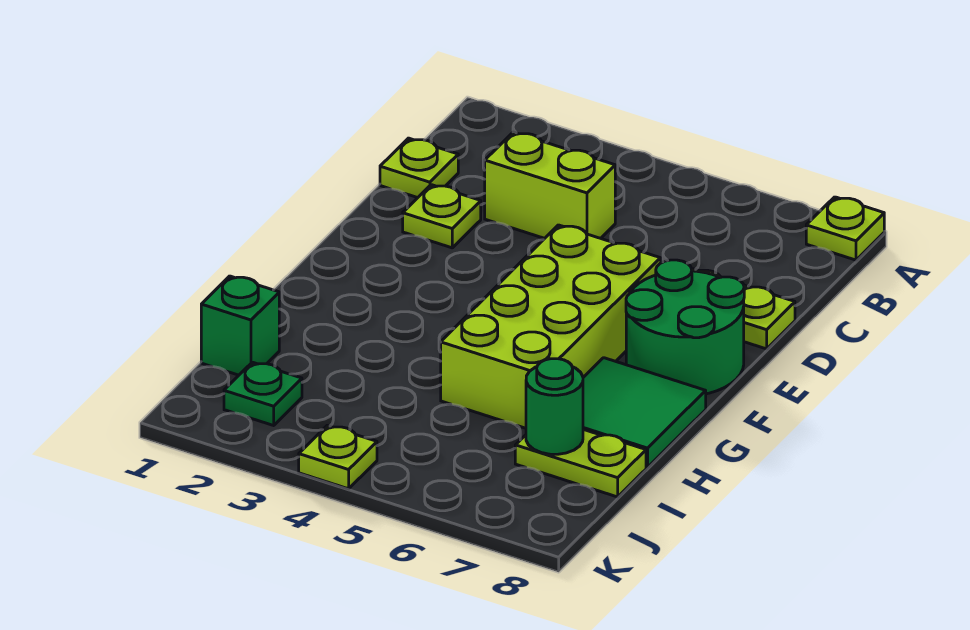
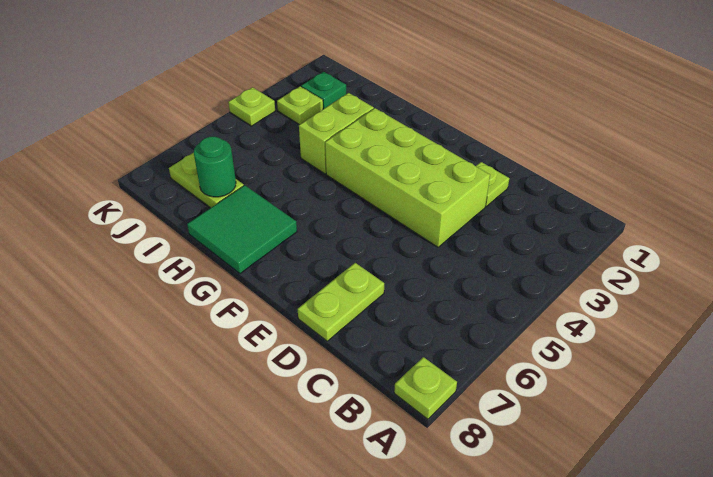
lime 1x1 plate [380,138,458,198] -> lime 1x1 plate moved to [277,86,323,125]
lime 1x2 brick [485,132,615,238] -> lime 1x2 brick moved to [299,93,374,174]
lime 2x4 brick [441,225,661,428] -> lime 2x4 brick moved to [325,108,490,247]
green 2x2 round brick [626,260,744,394] -> none
green 1x1 brick [201,276,279,375] -> none
lime 1x2 plate [515,430,646,497] -> lime 1x2 plate turned to [169,153,244,208]

